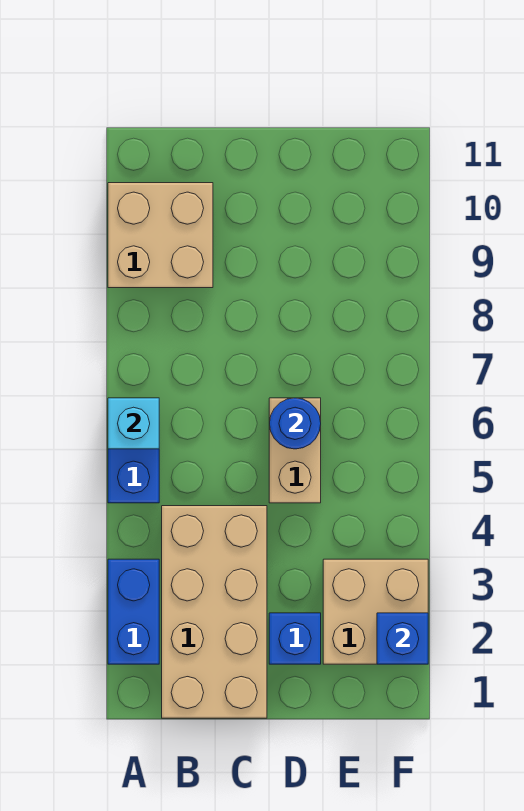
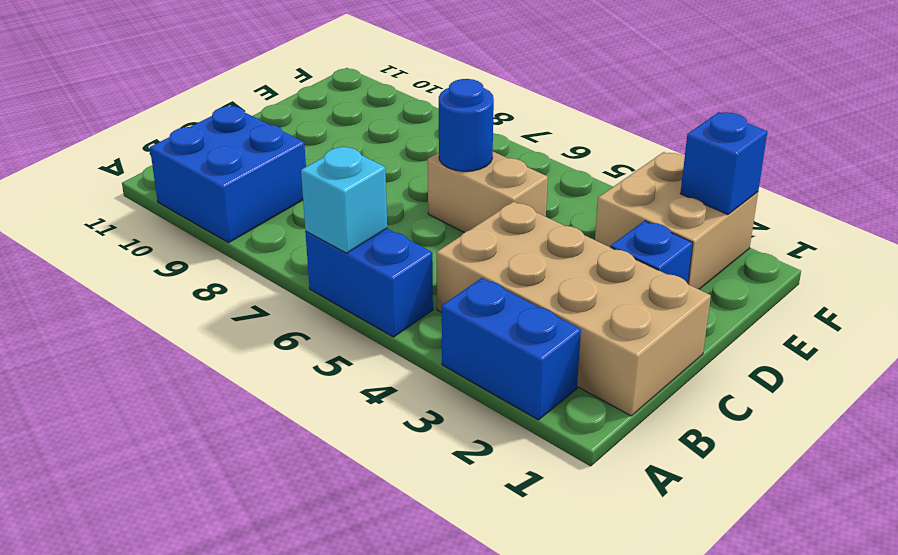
tan 2x2 brick [108,183,213,288] -> blue 2x2 brick [150,106,306,243]

